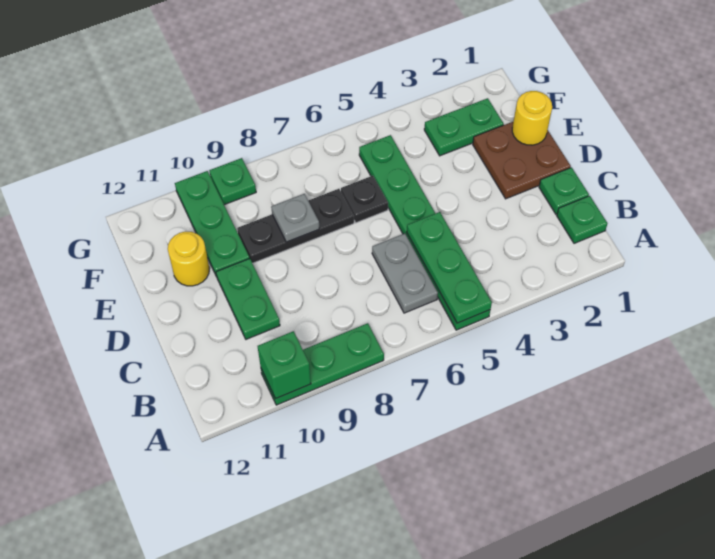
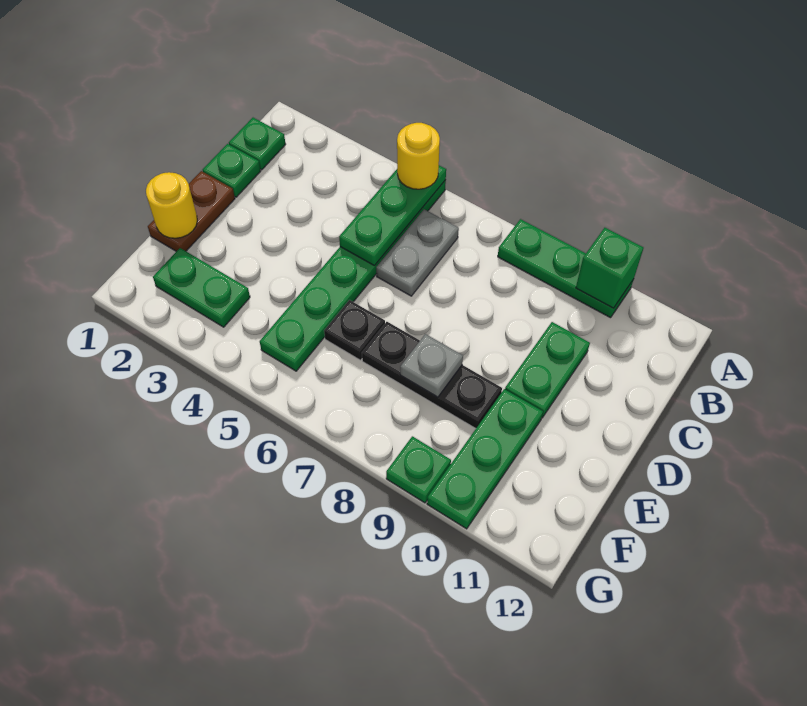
brown 2x2 plate [473,122,571,199] -> brown 1x2 plate [148,171,235,251]
yellow 1x1 round brick [168,232,209,286] -> yellow 1x1 round brick moved to [397,123,440,189]

